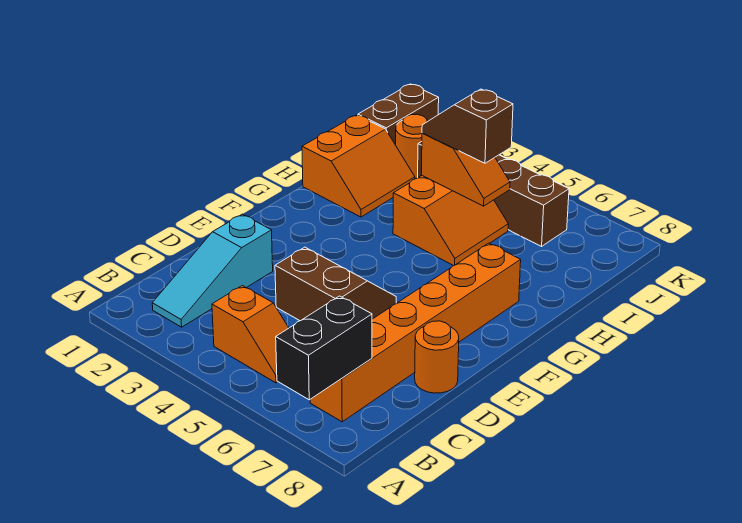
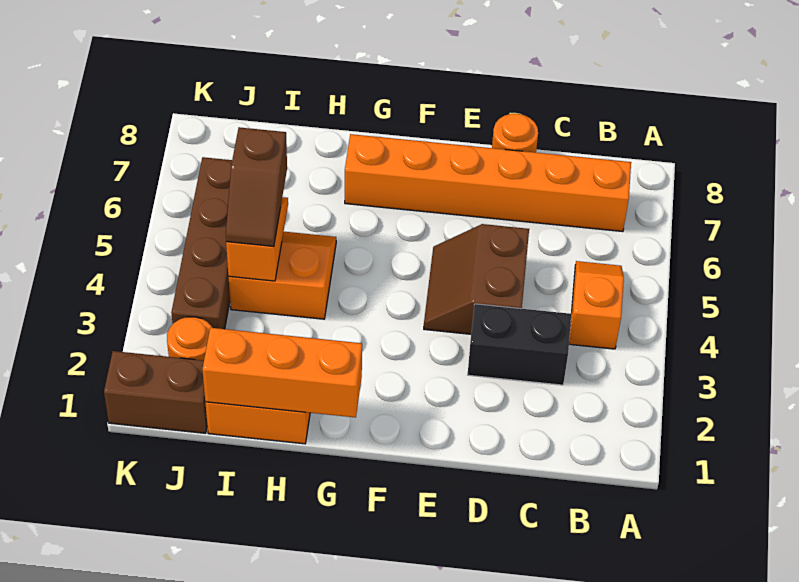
black 1x2 brick [276,296,372,400] -> black 1x2 brick moved to [468,304,571,385]
cyan 1x3 slope [152,214,273,327] -> none
none -> orange 1x3 brick [202,328,362,418]

